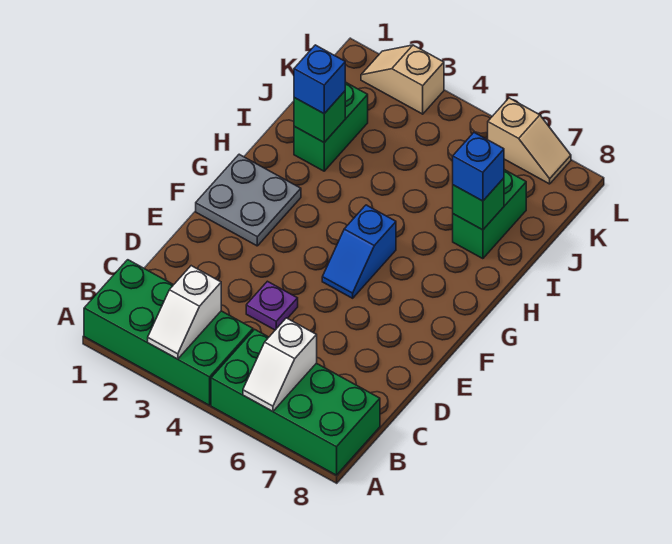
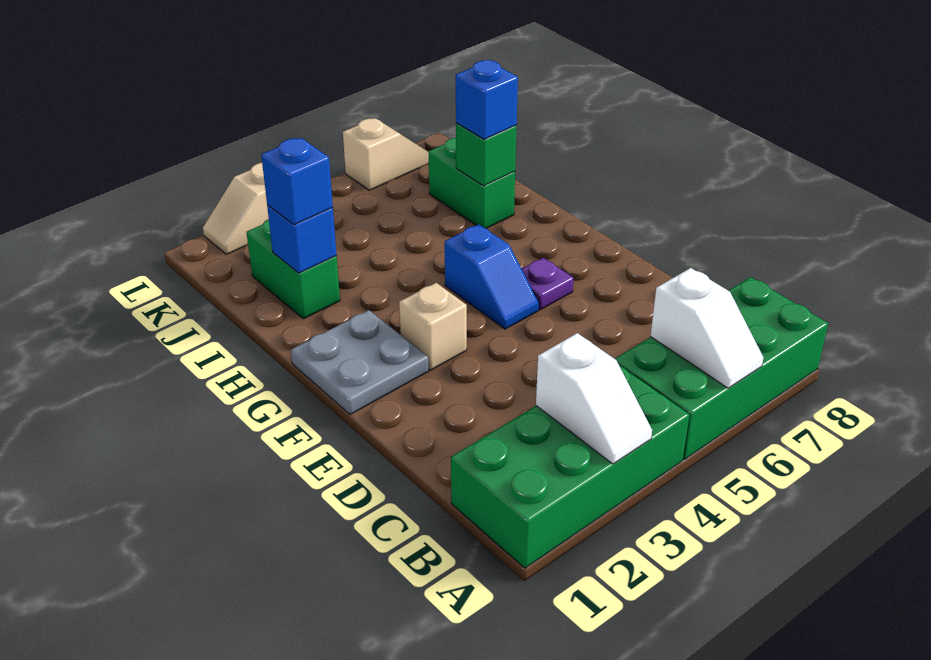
purple 1x1 plate [246,281,298,330] -> purple 1x1 plate moved to [522,258,574,310]
none -> tan 1x1 brick [399,283,467,370]
green 1x1 brick [294,91,345,142] -> blue 1x1 brick [267,205,337,273]

